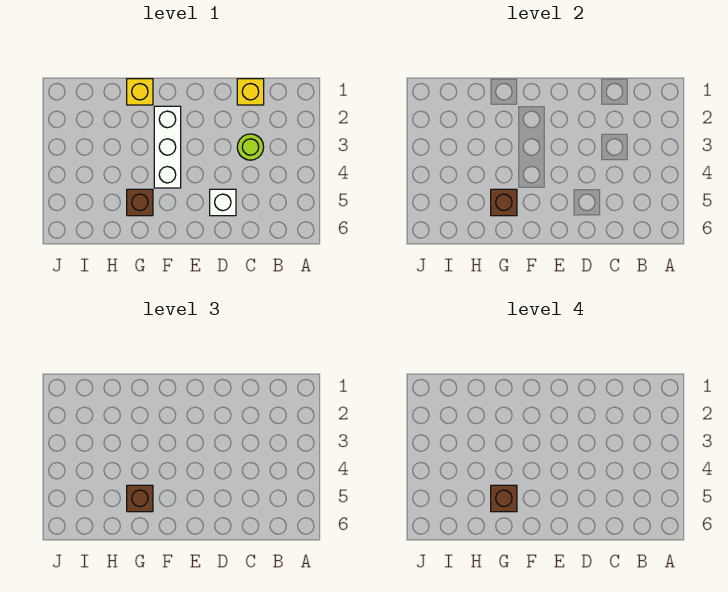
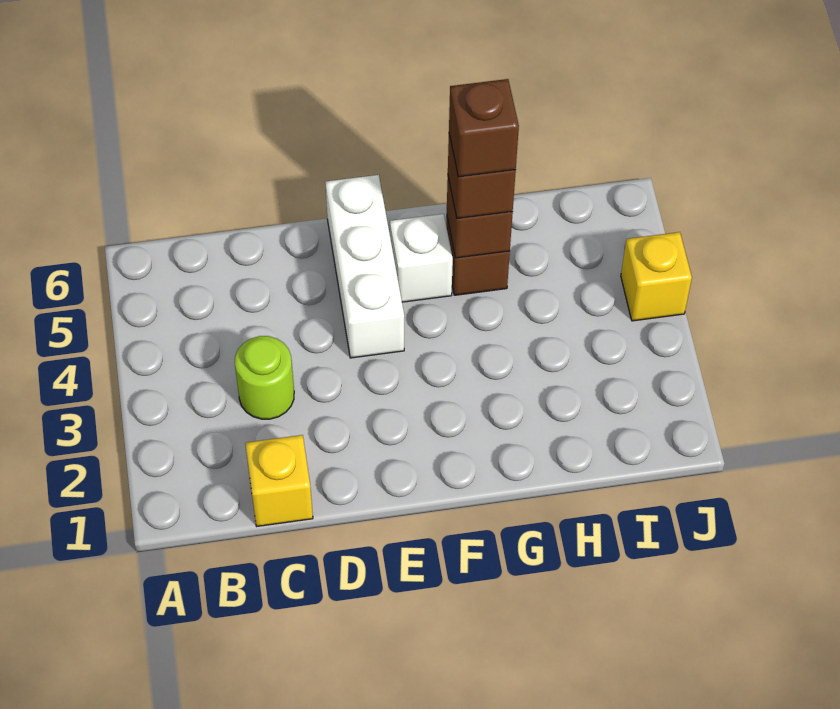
white 1x1 brick [210,189,236,216] -> white 1x1 brick moved to [390,214,453,302]
white 1x3 brick [154,106,181,188] -> white 1x3 brick moved to [326,175,404,358]
yellow 1x1 brick [127,79,153,105] -> yellow 1x1 brick moved to [621,232,692,321]

